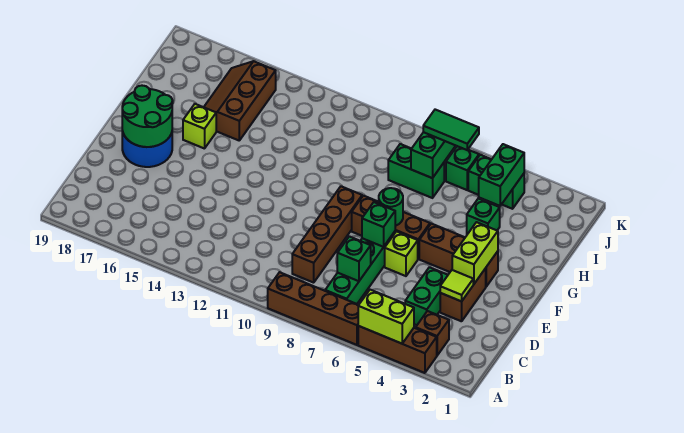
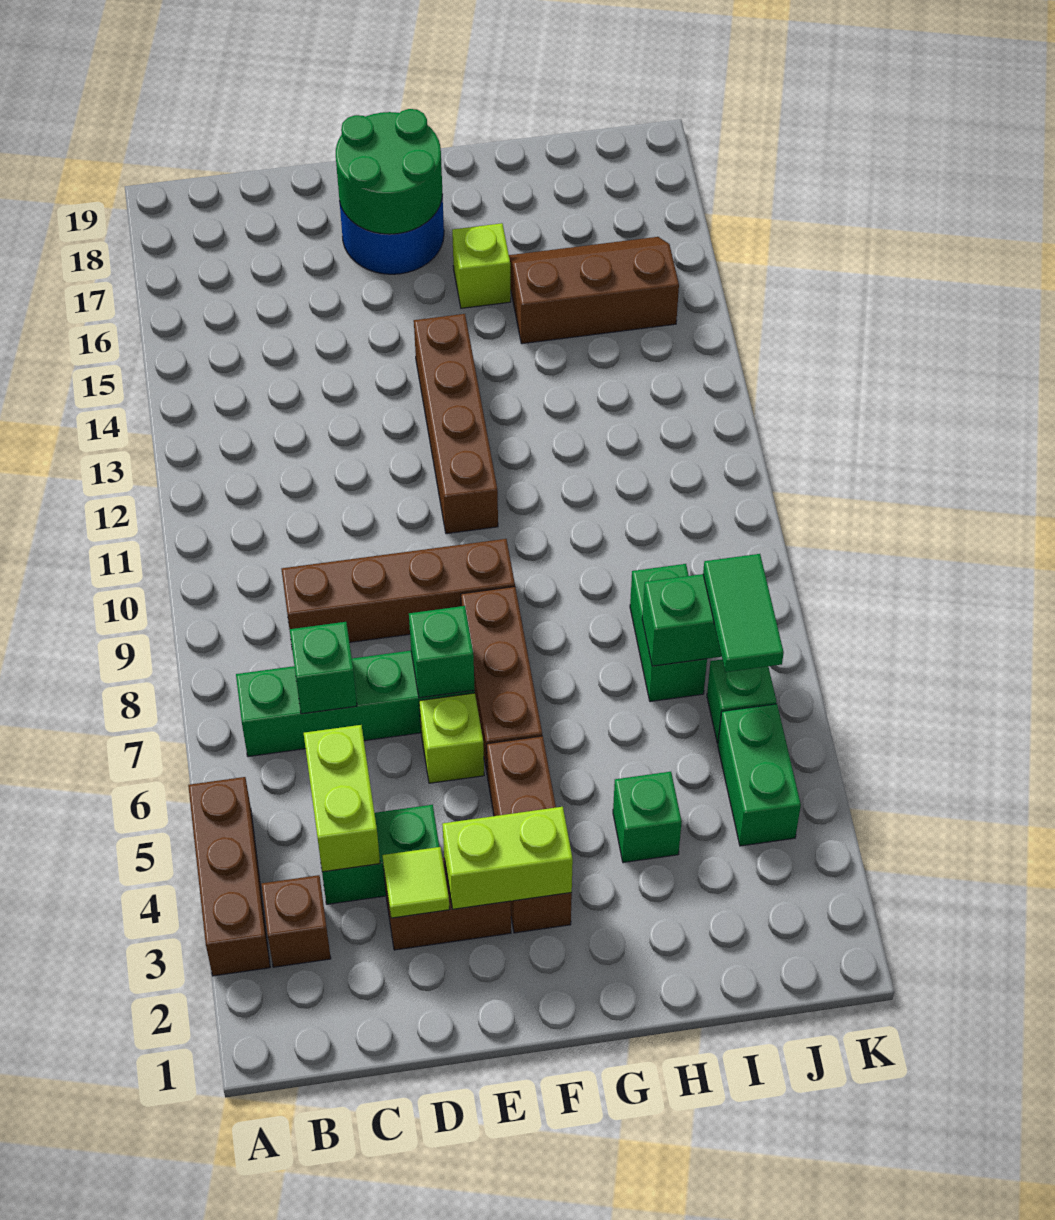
lime 1x2 brick [358,290,414,344] -> lime 1x2 brick moved to [304,725,380,872]
brown 1x4 brick [268,272,358,345] -> brown 1x4 brick moved to [414,314,498,534]
green 1x1 round brick [379,188,403,226] -> none
green 1x2 brick [479,144,524,206] -> none

